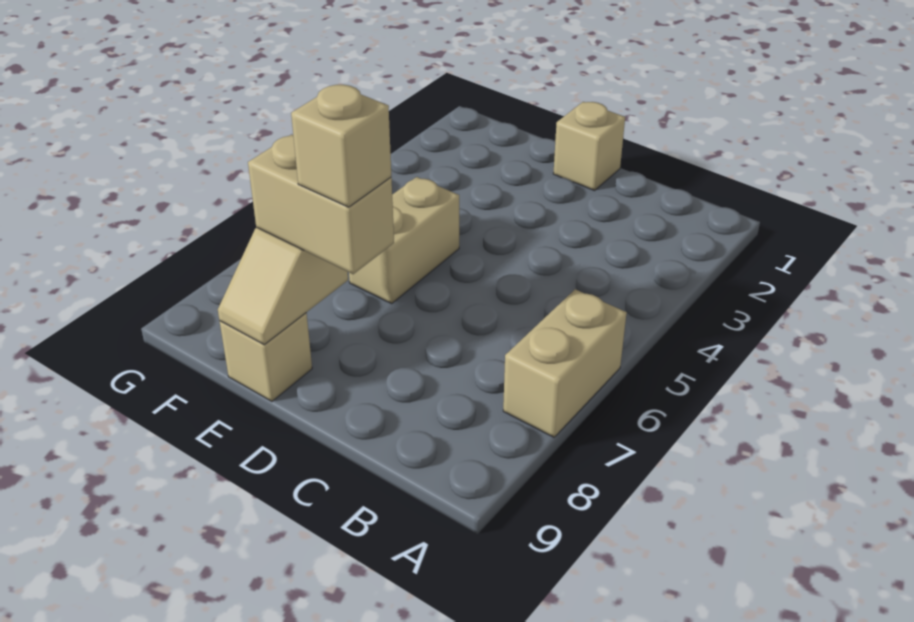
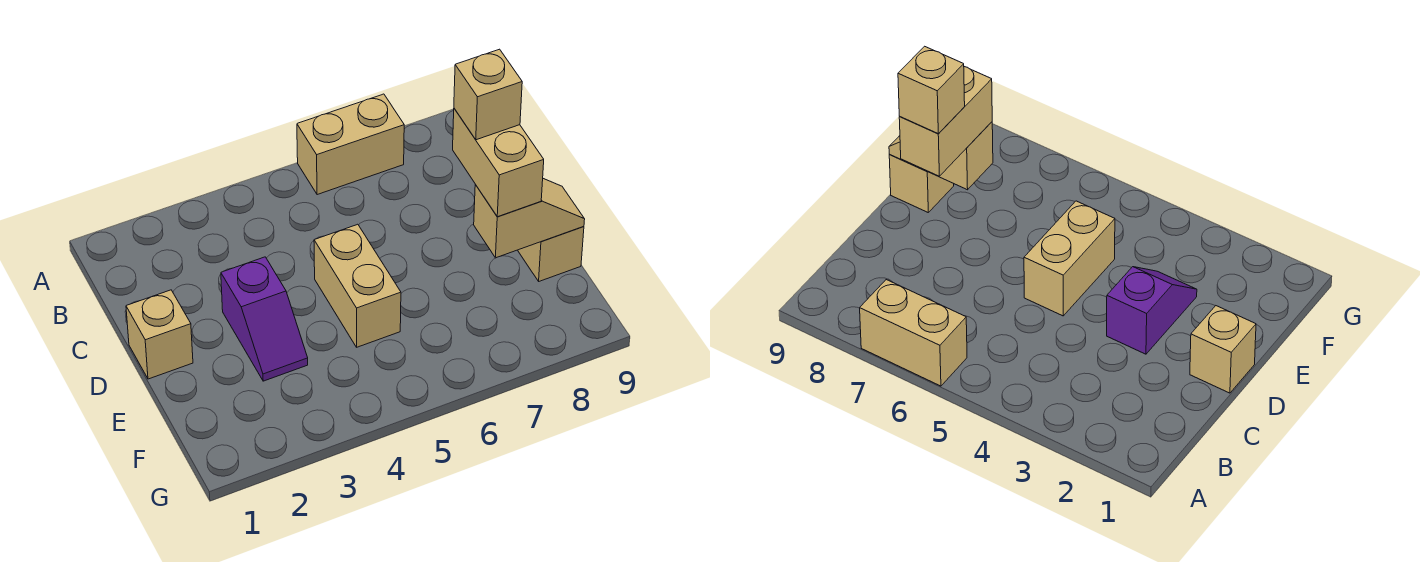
none -> purple 1x2 slope [221,257,308,381]
tan 1x2 brick [349,177,459,304] -> tan 1x2 brick turned to [314,224,401,347]

